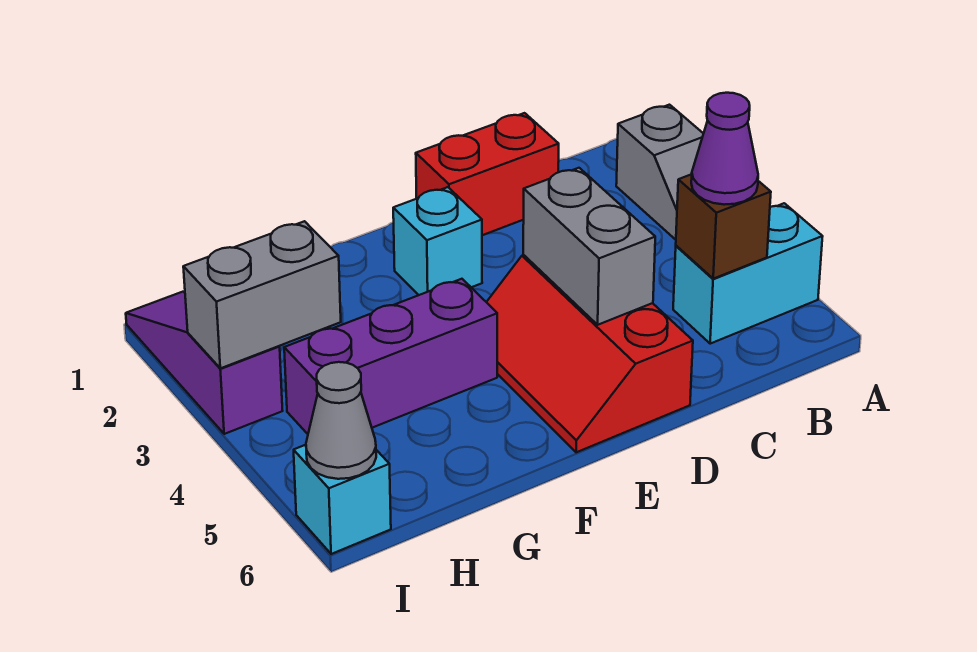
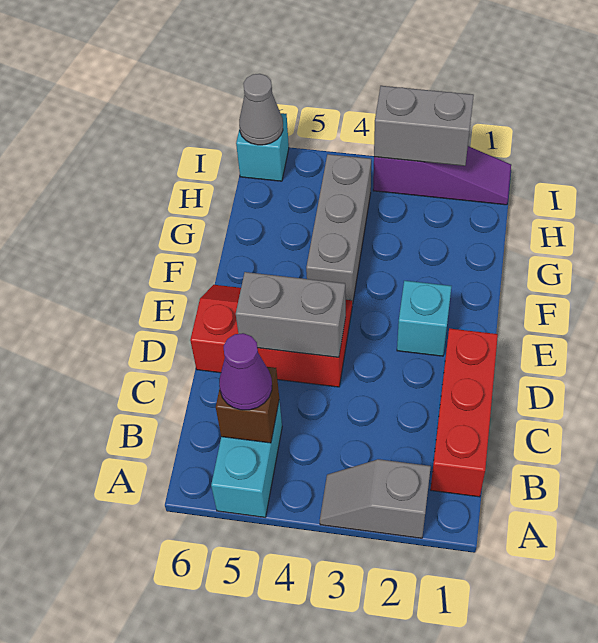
red 1x2 brick [416,113,559,235] -> red 1x3 brick [430,328,498,497]
purple 1x3 brick [284,279,497,434] -> grey 1x3 brick [306,154,371,304]
grey 1x2 brick [183,221,341,368] -> grey 1x2 brick turned to [374,86,474,166]

